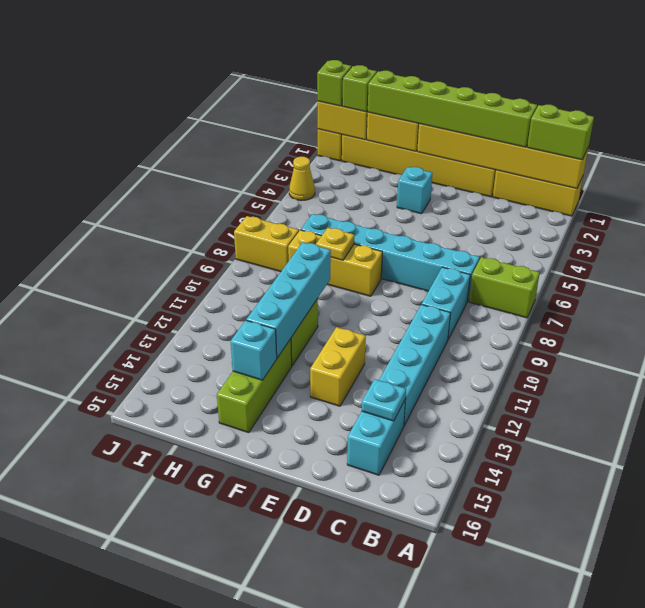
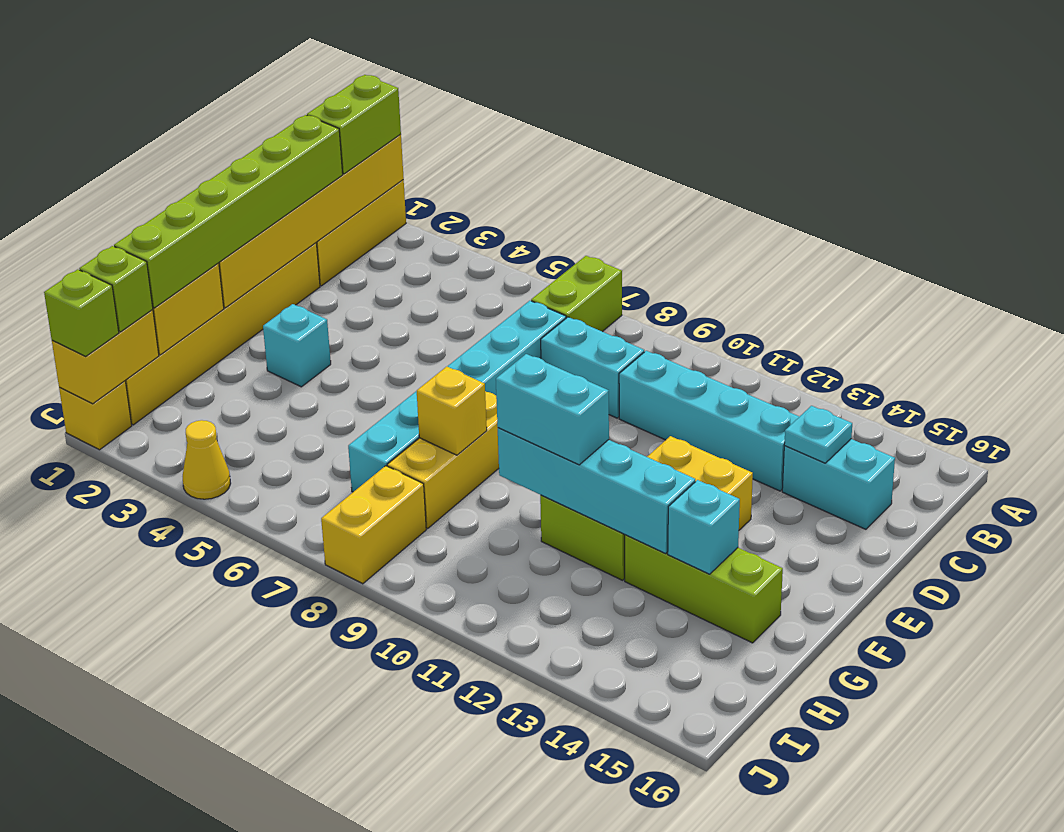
yellow 1x1 plate [316,228,354,260] -> yellow 1x1 brick [417,367,487,455]
none -> cyan 1x2 brick [496,354,609,465]

